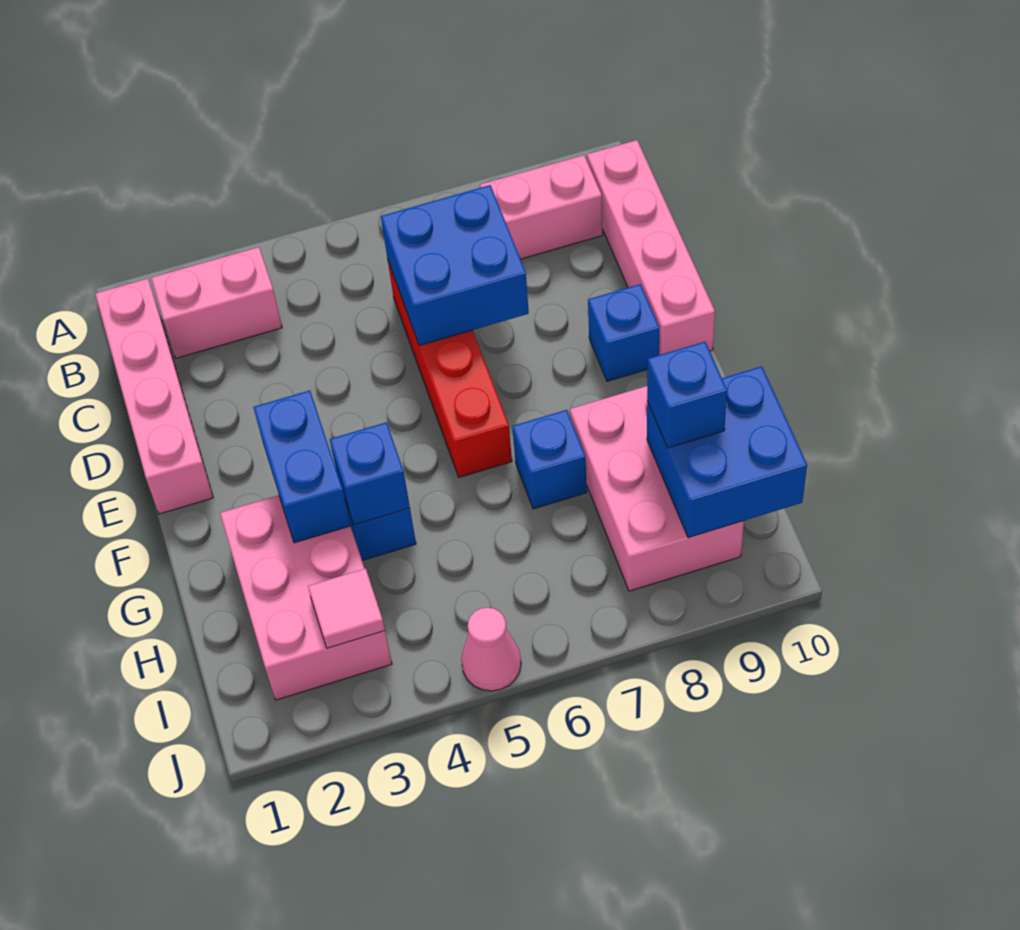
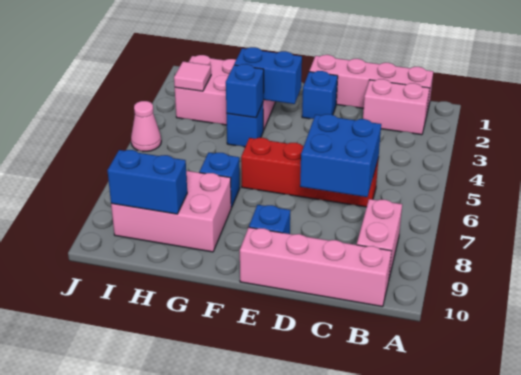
pink 1x2 brick [151,247,282,358] -> pink 1x2 brick turned to [363,79,429,135]
blue 2x2 brick [647,366,807,538] -> blue 1x2 brick [107,150,187,214]
blue 1x1 brick [647,342,727,448] -> blue 1x1 brick moved to [302,71,338,119]

